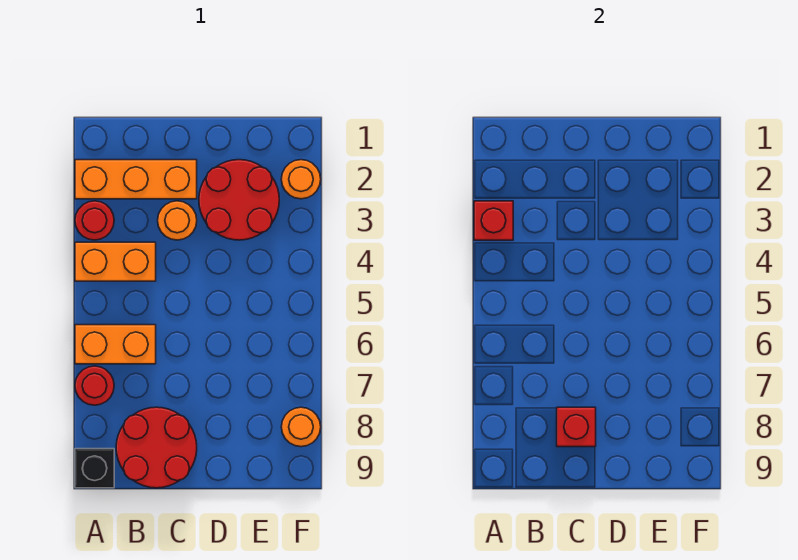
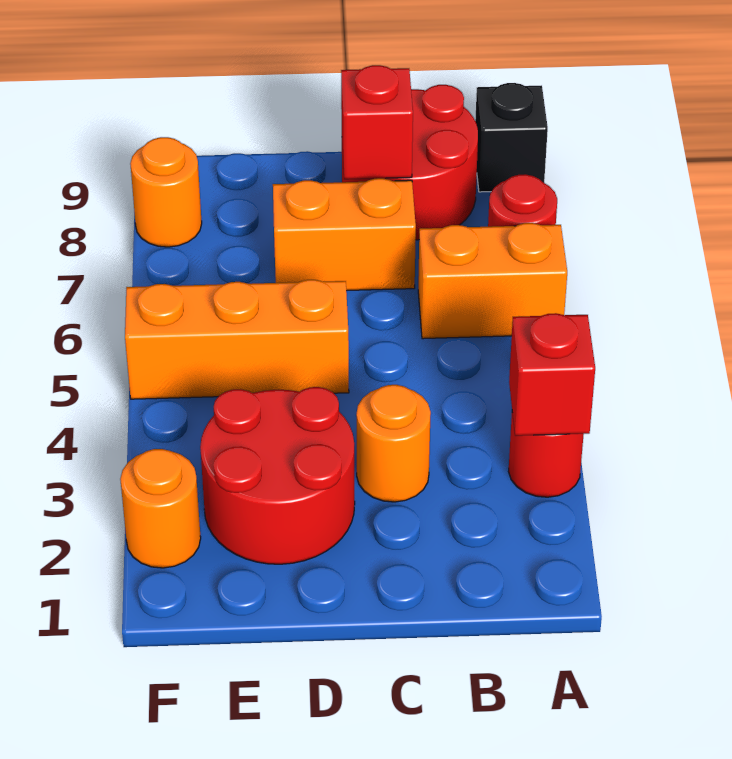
orange 1x3 brick [75,160,197,199] -> orange 1x3 brick moved to [125,280,349,399]
orange 1x2 brick [75,242,156,281] -> orange 1x2 brick moved to [273,178,416,291]

